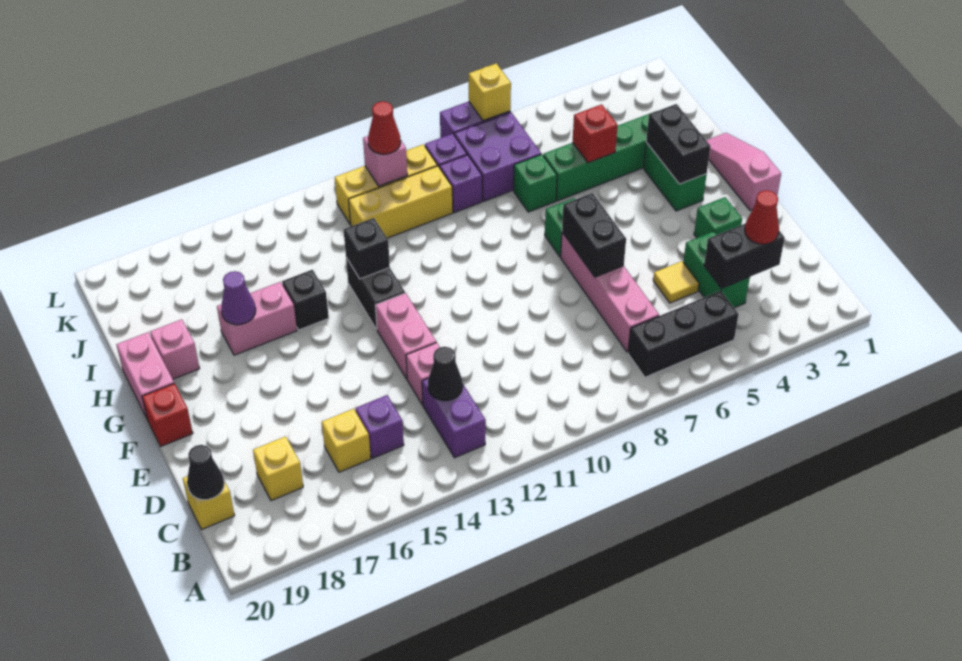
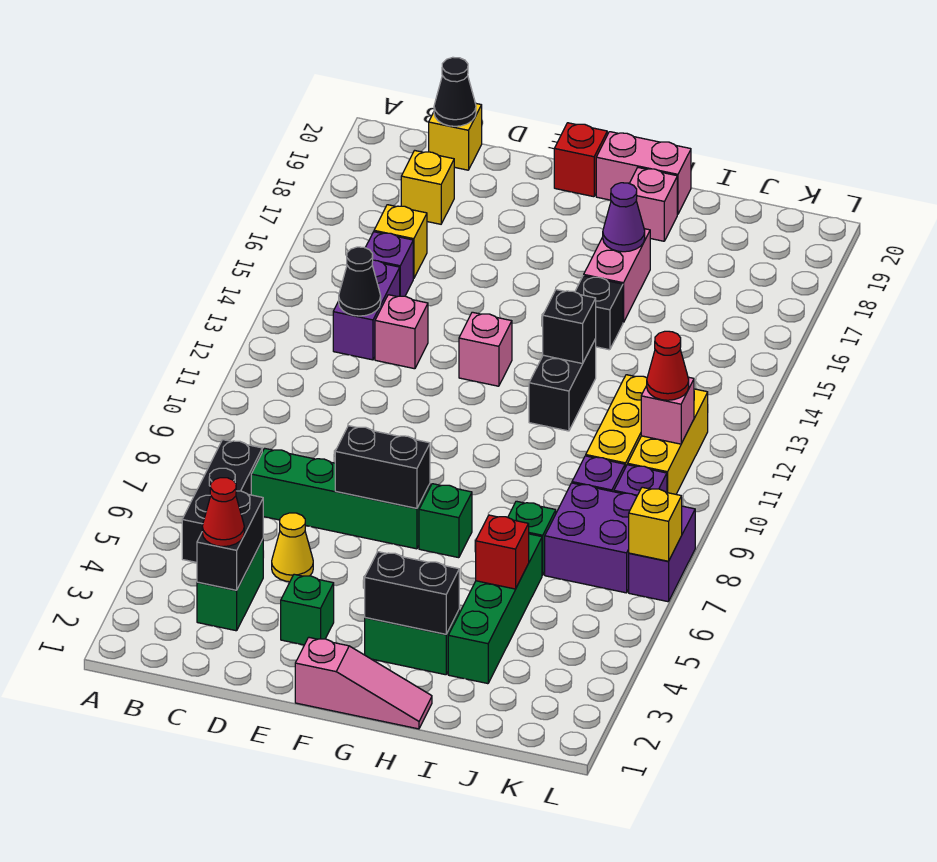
purple 1x2 brick [422,379,486,458] -> purple 1x2 brick turned to [333,260,400,360]
green 1x2 brick [683,231,750,308] -> green 1x2 brick turned to [197,539,263,631]
pink 1x4 brick [561,232,659,352] -> green 1x4 brick [251,448,430,549]
yellow 1x1 tile [653,261,699,303] -> yellow 1x1 cone [272,513,313,582]
pink 1x2 brick [375,293,436,379] -> pink 1x1 brick [459,312,512,386]
black 1x2 brick [346,258,405,329] -> black 1x2 brick turned to [529,339,596,431]

